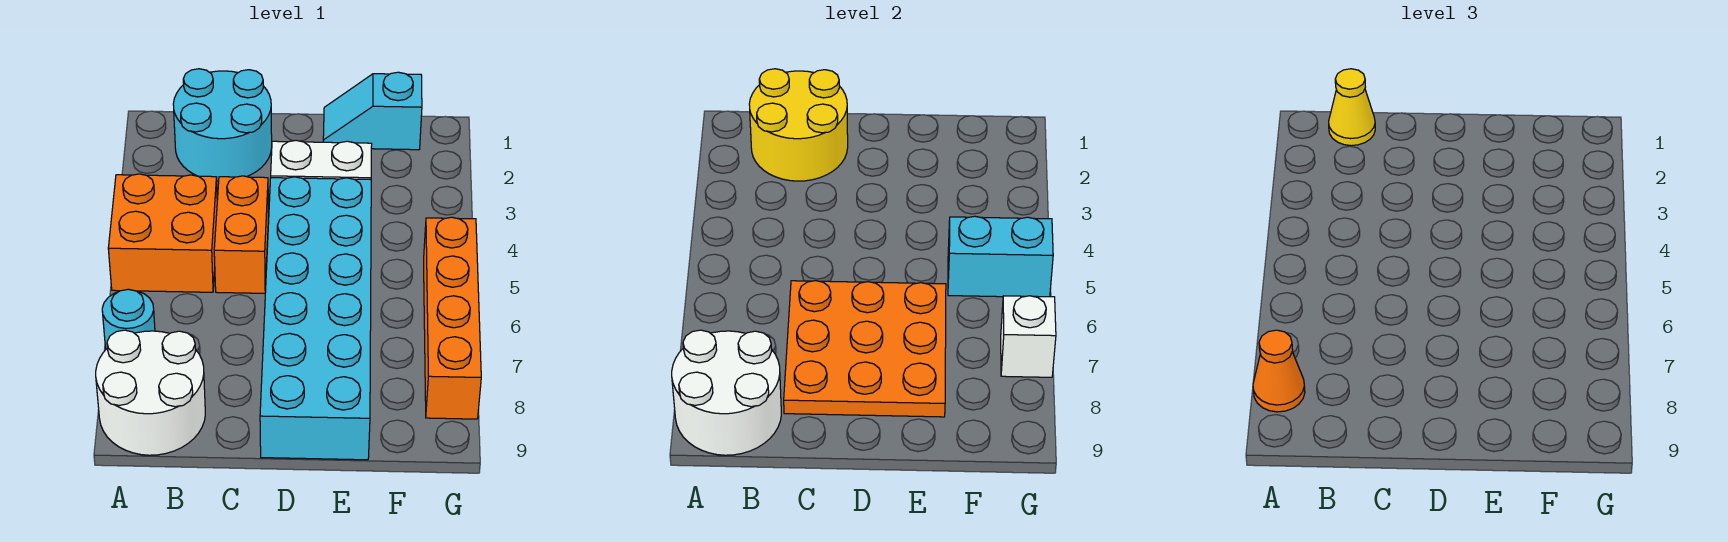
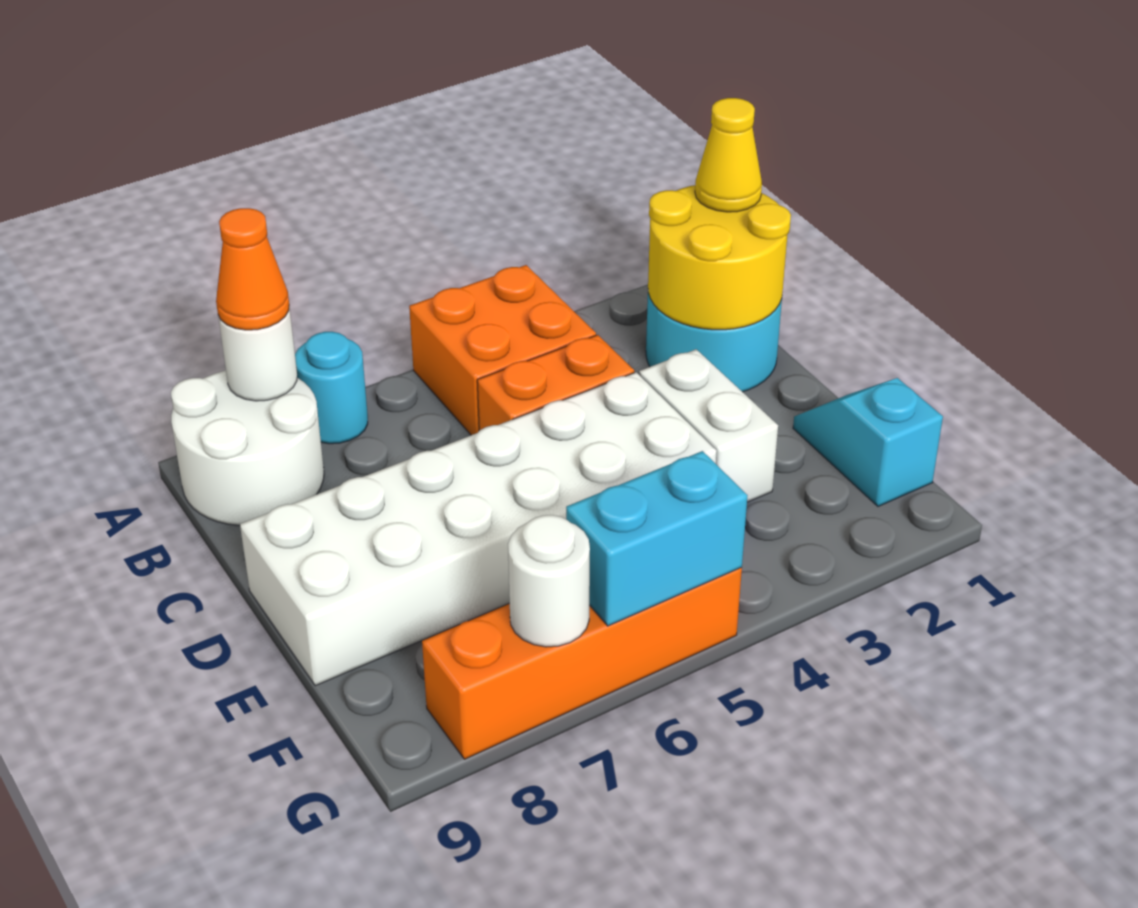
white 2x2 round brick [672,330,781,455] -> white 1x1 round brick [218,306,297,401]
orange 3x3 plate [784,281,946,417] -> none
cyan 2x6 brick [260,177,371,460] -> white 2x6 brick [240,372,717,686]
cyan 1x2 brick [948,216,1053,297] -> cyan 1x2 brick turned to [566,451,747,626]
white 1x1 brick [1001,296,1056,377] -> white 1x1 round brick [508,515,590,647]

